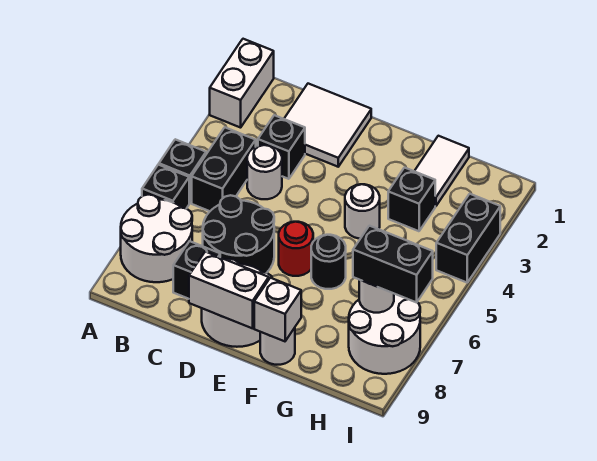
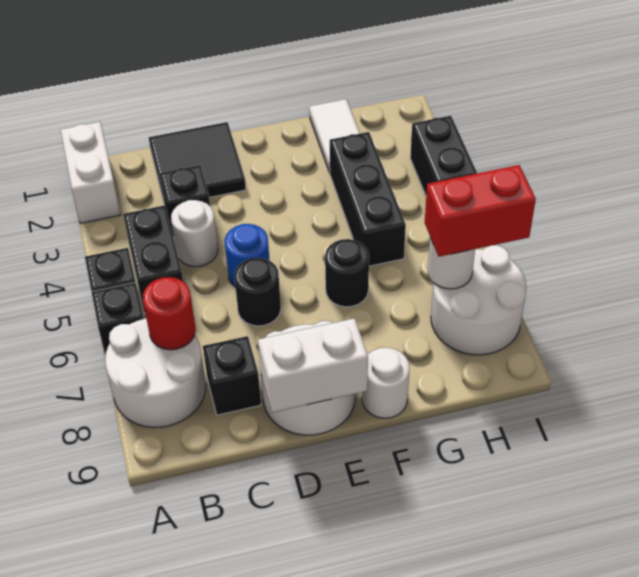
white 2x2 tile [284,84,371,167] -> black 2x2 tile [149,122,246,201]
black 2x2 round brick [203,195,274,273] -> black 1x1 round brick [234,258,281,326]
none -> blue 1x1 round brick [225,224,270,287]
red 1x1 round brick [279,222,313,276] -> red 1x1 round brick moved to [143,277,196,350]
white 1x1 round brick [345,184,380,239] -> none
white 1x1 brick [254,278,301,341] -> none
black 1x1 brick [388,168,435,231] -> black 1x3 brick [330,132,406,266]
black 1x2 brick [353,226,433,302] -> red 1x2 brick [425,165,536,257]

